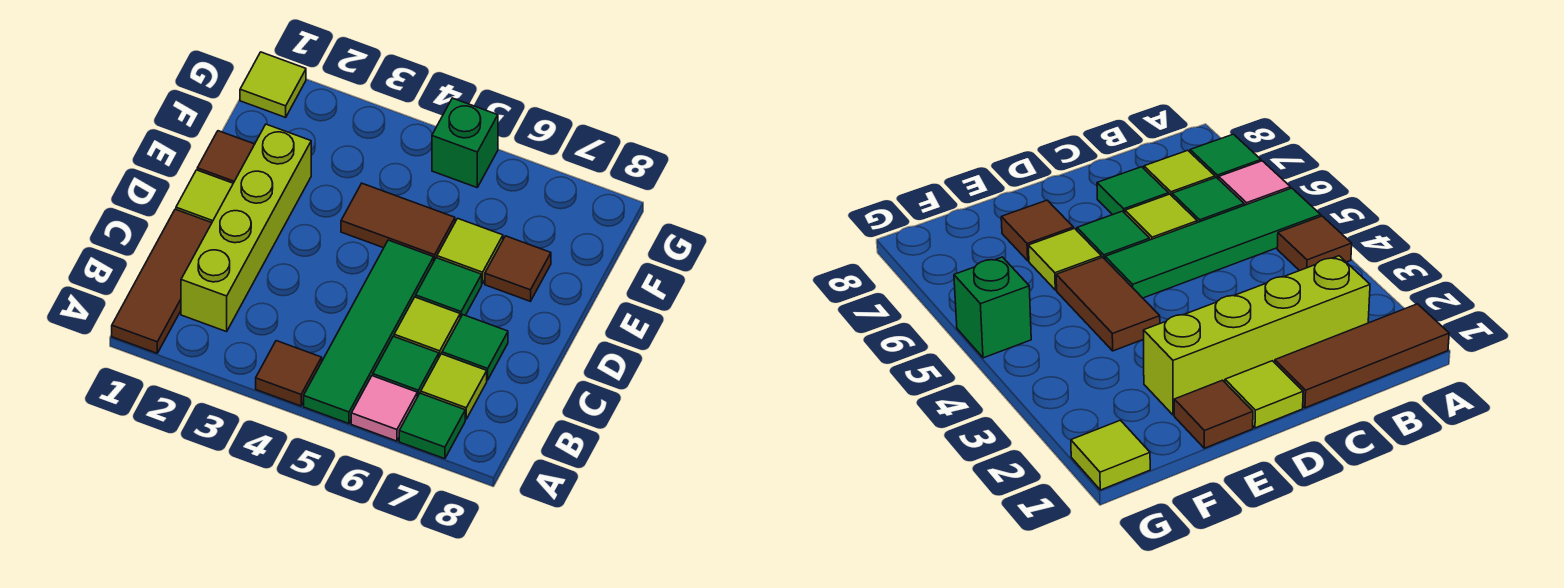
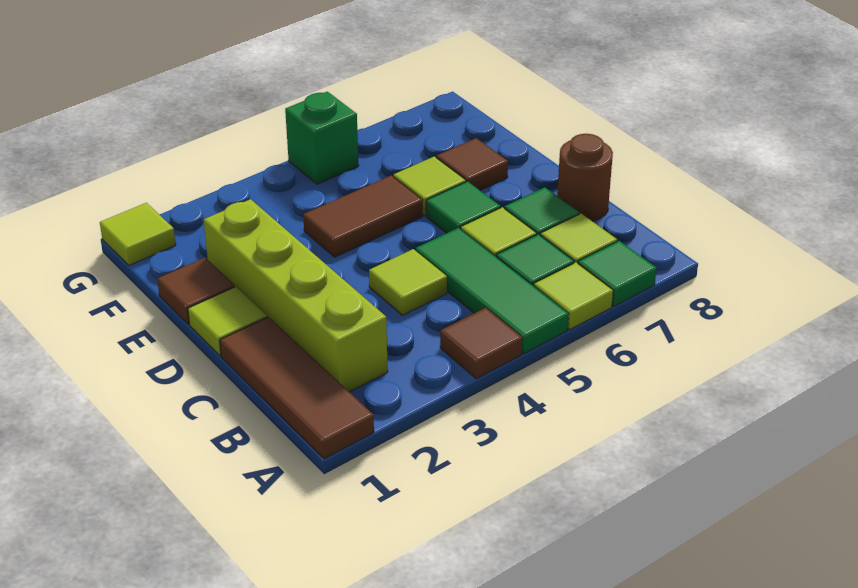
green 1x4 tile [304,240,434,424] -> green 1x3 tile [416,228,568,354]
pink 1x1 tile [351,376,417,441] -> lime 1x1 tile [534,262,613,330]
none -> lime 1x1 tile [369,249,447,315]
none -> brown 1x1 round brick [557,134,613,221]

